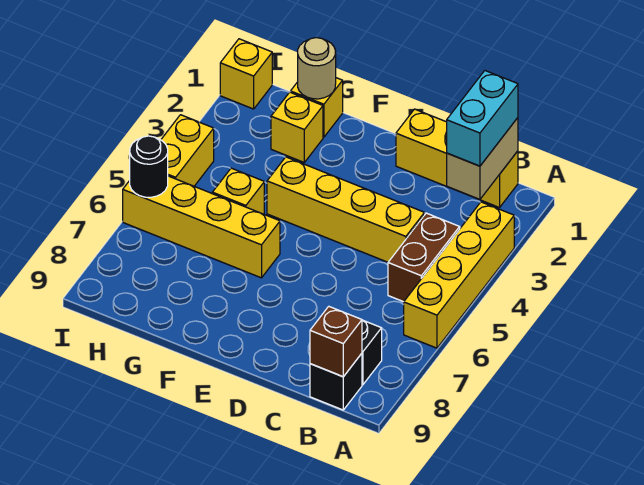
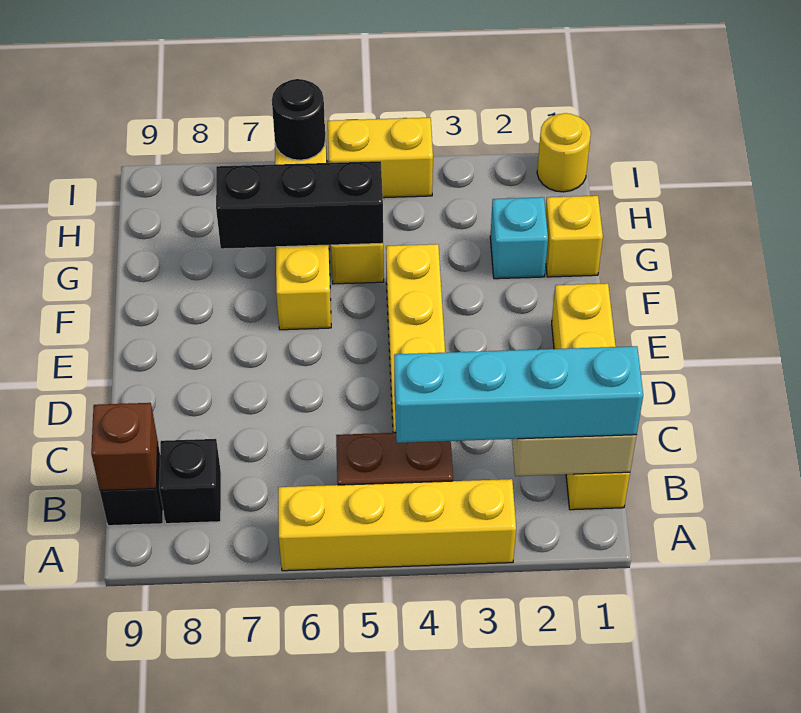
yellow 1x3 brick [396,109,518,208] -> yellow 1x4 brick [552,283,630,510]
cyan 1x2 brick [447,71,518,166] -> cyan 1x4 brick [394,346,643,443]
tan 1x1 round brick [298,38,336,99] -> none
yellow 1x1 brick [271,92,323,162] -> cyan 1x1 brick [490,197,548,279]
none -> black 1x3 brick [216,161,383,249]
yellow 1x1 brick [220,39,272,109] -> yellow 1x1 round brick [537,113,591,192]

